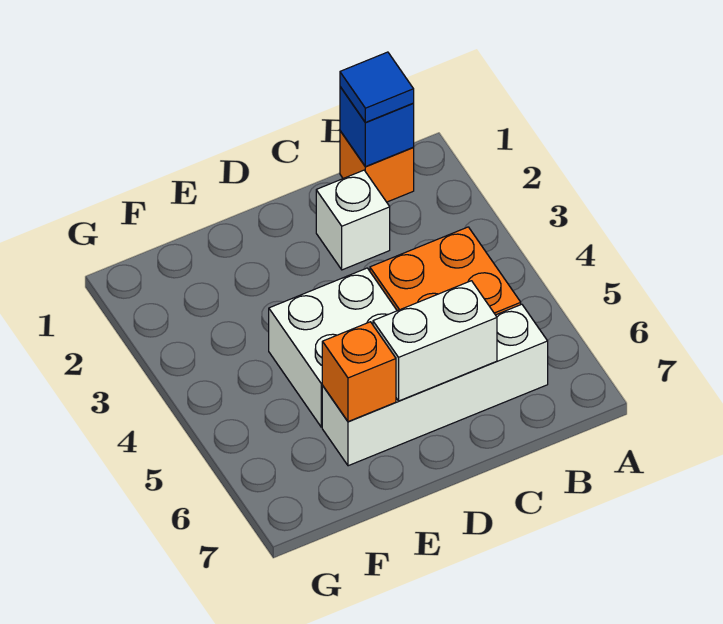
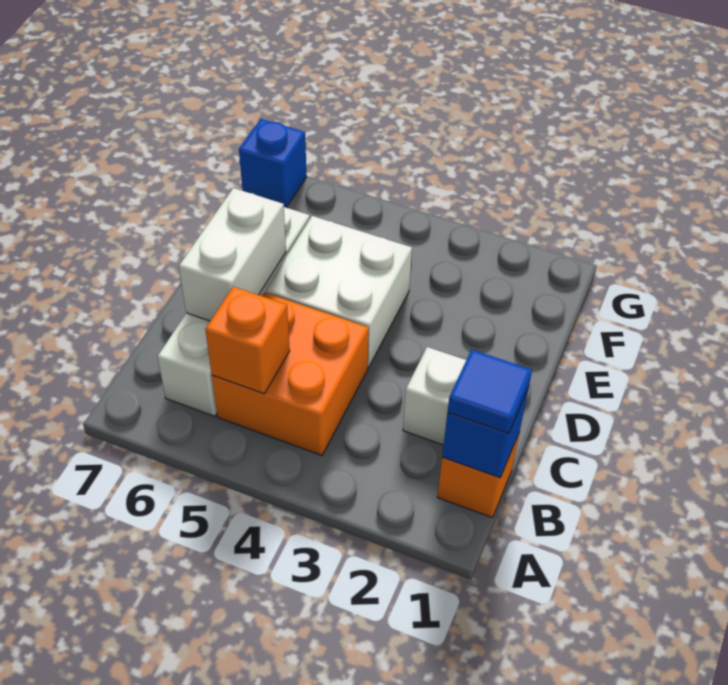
orange 1x1 brick [322,322,396,422] -> orange 1x1 brick moved to [205,287,290,394]
none -> blue 1x1 brick [239,119,307,208]

